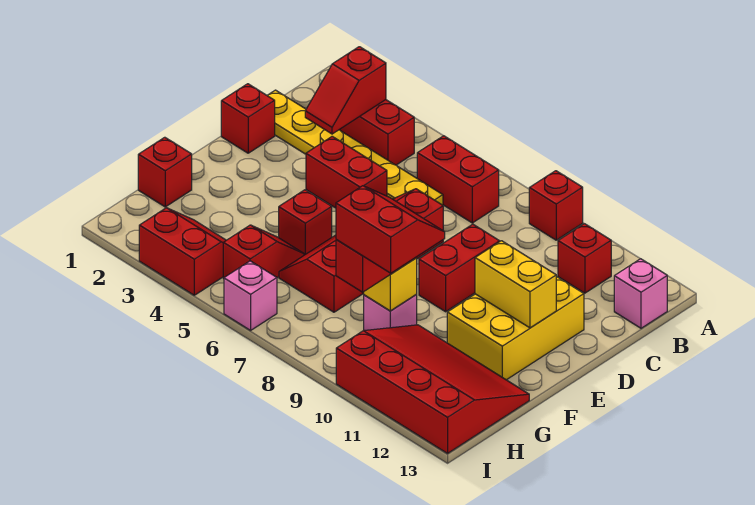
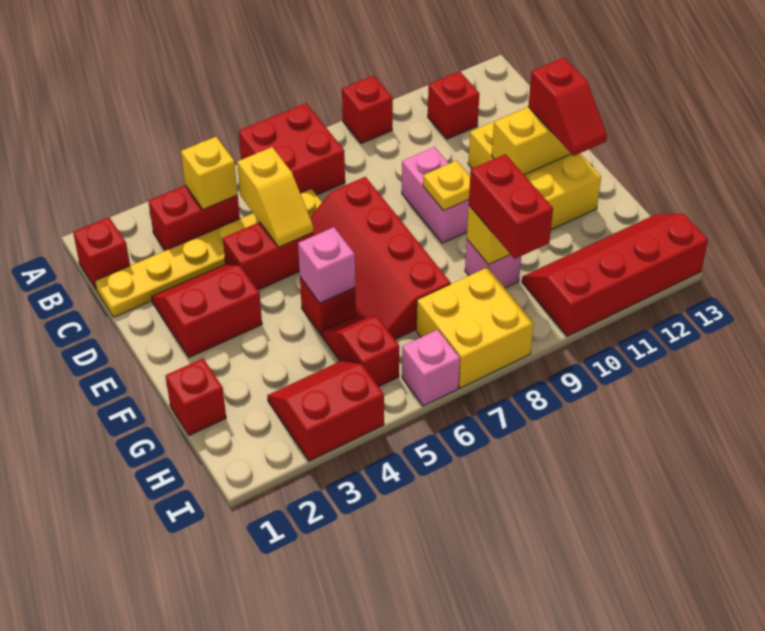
red 1x2 slope [305,47,386,134] -> red 1x2 slope moved to [528,57,607,156]
none -> yellow 1x1 brick [181,137,238,209]
red 1x2 brick [417,136,499,223] -> red 2x2 brick [239,103,345,195]
pink 1x1 brick [614,259,667,328] -> pink 1x1 brick moved to [298,227,355,303]
none -> yellow 1x2 slope [237,147,313,247]
red 1x1 brick [221,84,275,153] -> red 1x1 brick moved to [73,217,130,289]
red 1x2 brick [419,224,500,312] -> pink 1x2 brick [402,147,469,243]
none -> yellow 1x1 plate [423,161,470,211]
red 2x2 slope [336,186,445,273] -> red 2x2 slope moved to [152,265,262,357]
red 3x4 slope [336,325,529,453] -> red 2x4 slope [522,214,708,336]
none -> yellow 2x2 brick [416,267,534,388]

